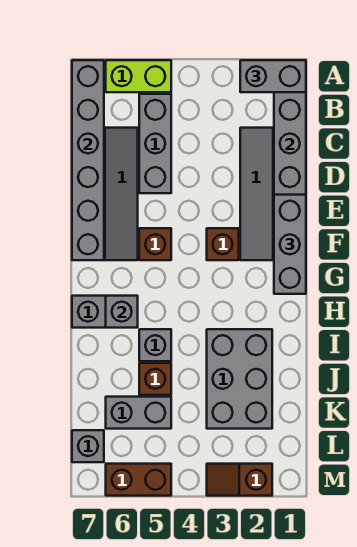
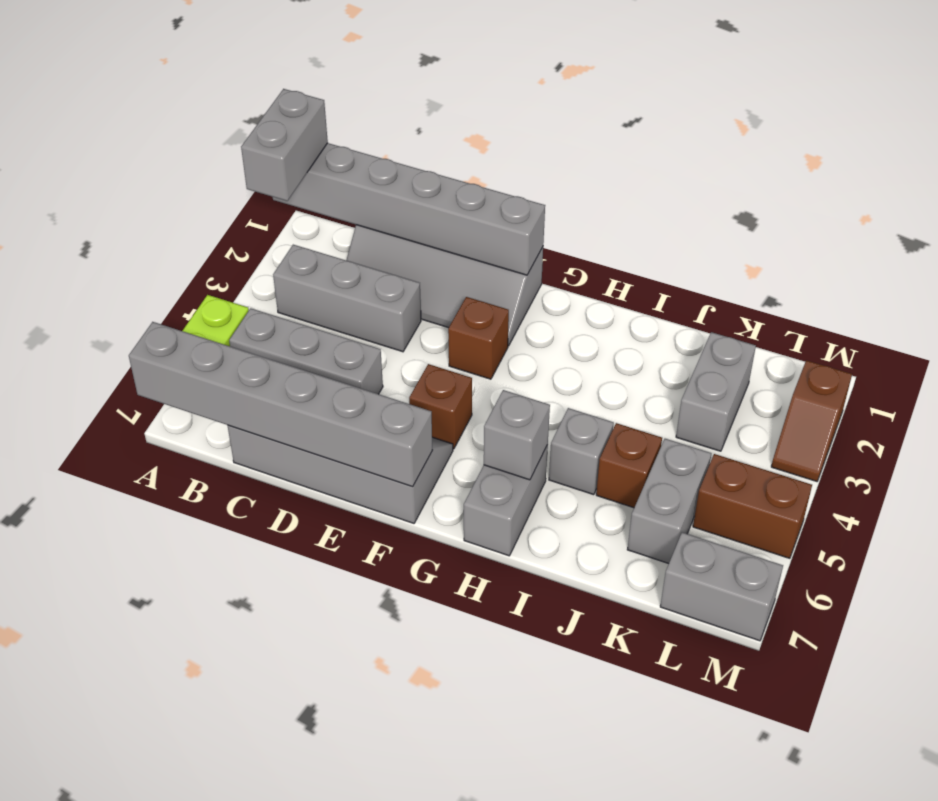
grey 1x3 brick [274,195,306,294] -> grey 1x3 brick moved to [273,245,421,352]
grey 2x3 brick [207,329,272,429] -> grey 1x2 brick [676,332,756,451]
grey 1x1 brick [72,430,104,462] -> grey 1x2 brick [660,532,783,641]
brown 1x2 brick [106,464,171,496] -> brown 1x2 brick turned to [693,454,812,558]

